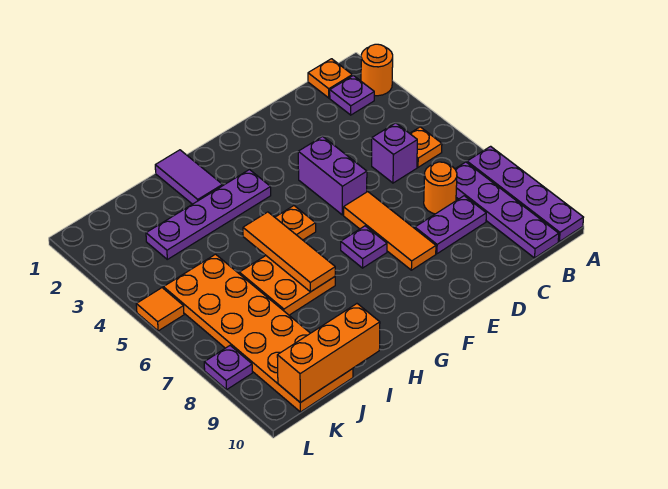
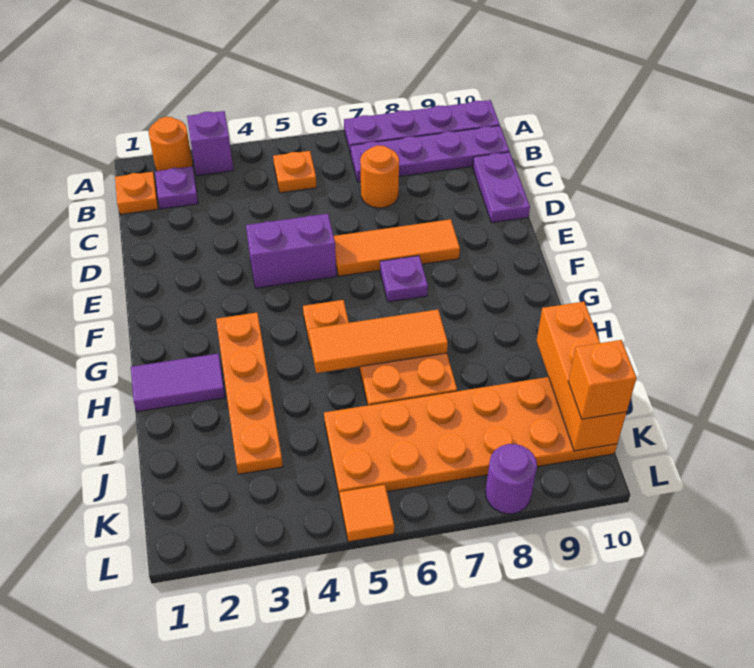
purple 1x1 brick [372,123,417,183] -> purple 1x1 brick moved to [187,111,233,176]
purple 1x2 plate [415,196,486,254] -> purple 1x2 plate moved to [473,152,530,223]
purple 1x4 plate [146,170,271,259] -> orange 1x4 plate [216,313,283,474]
none -> orange 1x1 brick [568,340,637,419]
purple 1x1 plate [204,346,252,390] -> purple 1x1 round brick [485,444,537,514]

